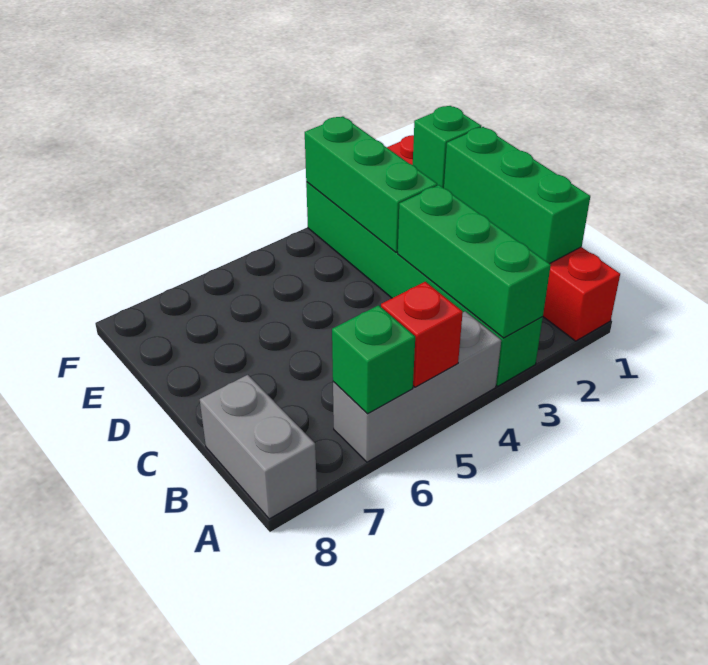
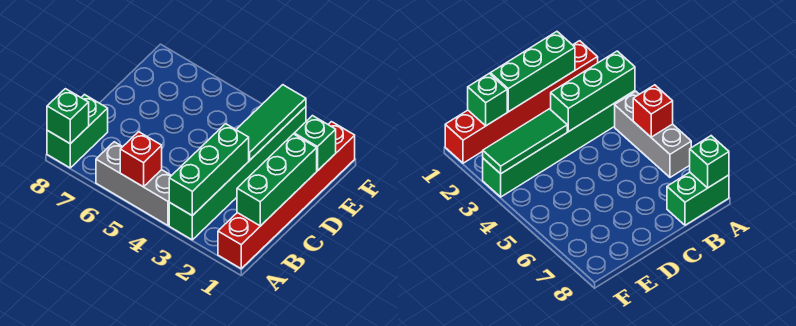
green 1x1 brick [332,305,415,414] -> green 1x1 brick moved to [47,89,89,144]
grey 1x2 brick [200,375,317,519] -> green 1x2 brick [47,95,108,168]
green 1x3 brick [305,117,437,253] -> green 1x3 tile [236,85,306,160]

